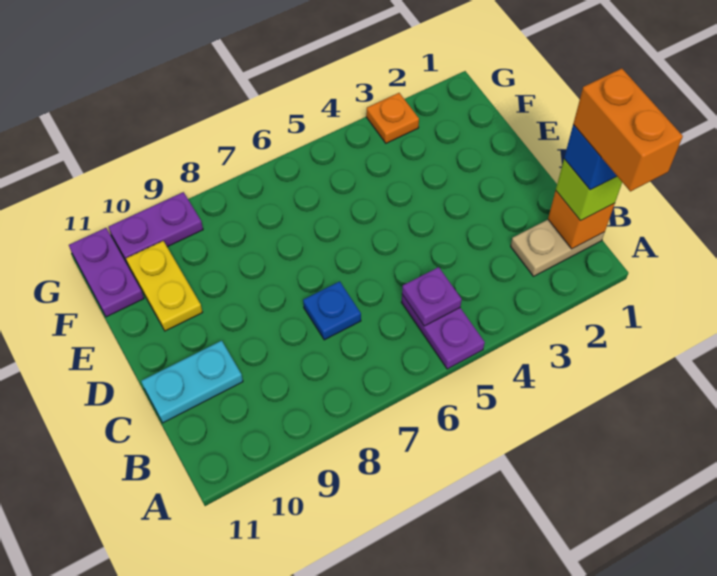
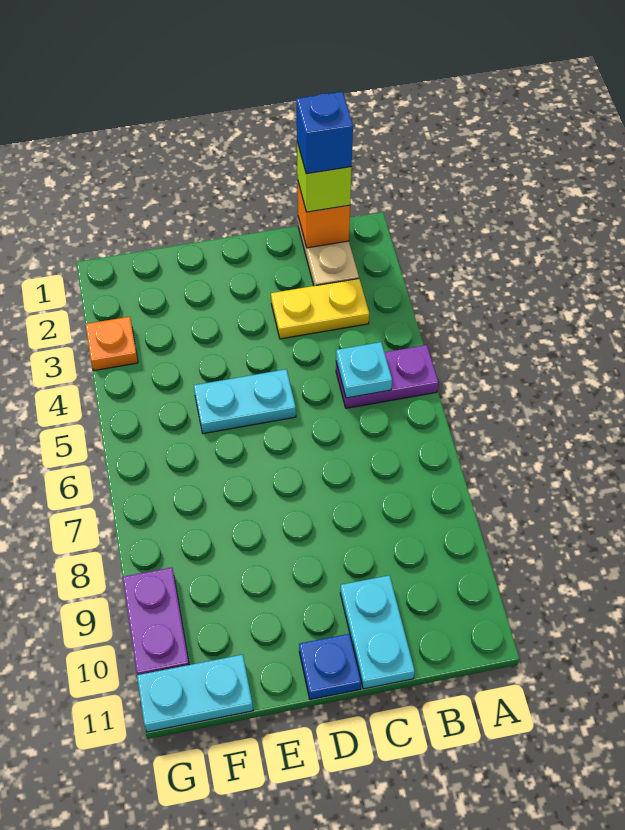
orange 1x2 brick [573,68,683,191] -> none
purple 1x1 plate [402,267,462,326] -> cyan 1x1 plate [336,342,392,398]
blue 1x1 plate [303,281,361,340] -> blue 1x1 plate moved to [299,634,361,699]
none -> cyan 1x2 plate [194,369,296,434]
yellow 1x2 plate [126,241,203,331] -> yellow 1x2 plate moved to [271,279,369,339]
purple 1x2 plate [69,228,144,317] -> cyan 1x2 plate [137,655,253,732]

